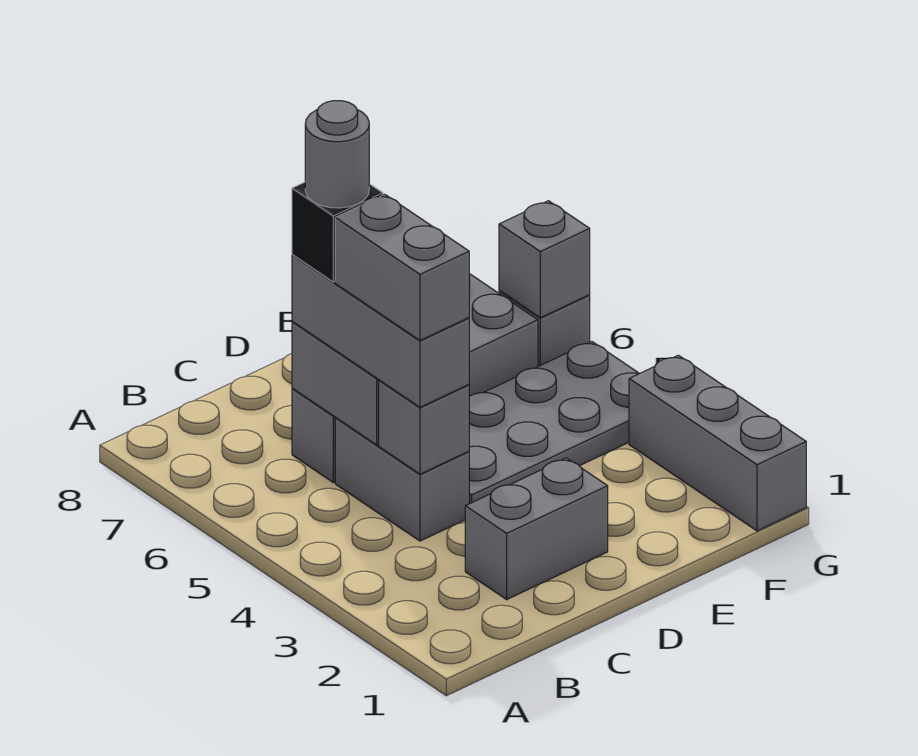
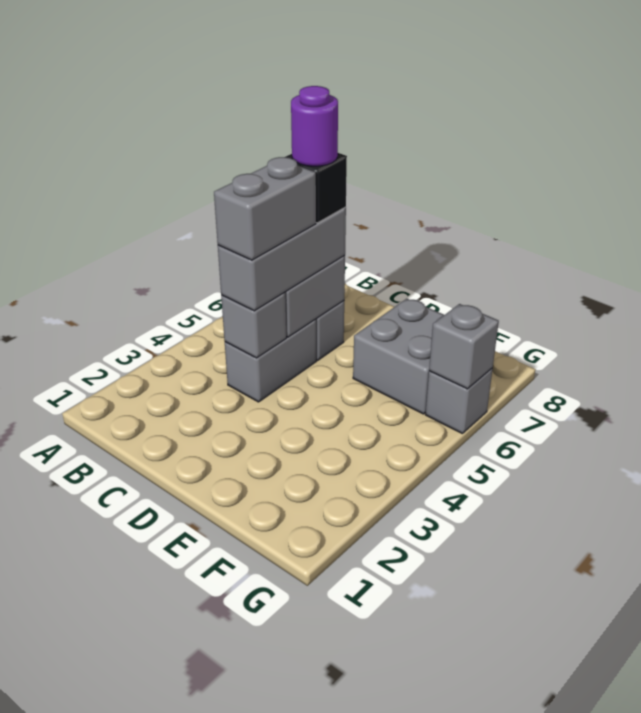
grey 1x2 brick [465,458,608,599] -> none
grey 1x1 round brick [305,101,369,208] -> purple 1x1 round brick [291,86,338,166]
grey 2x4 plate [469,341,639,504] -> none
grey 1x3 brick [629,355,806,531] -> none

